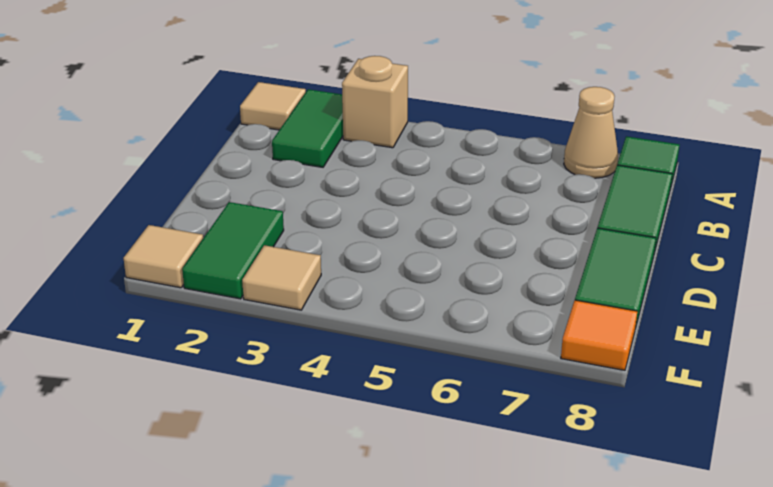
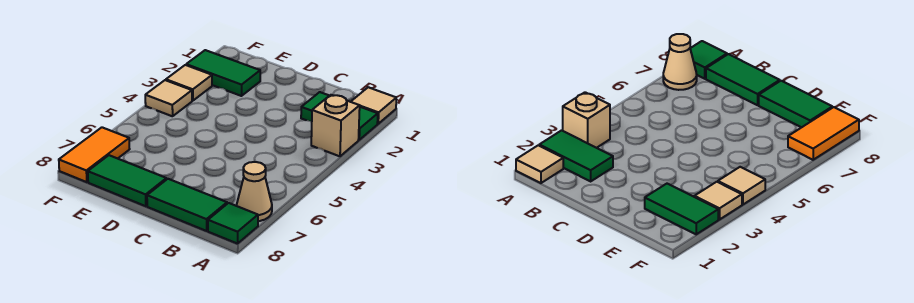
tan 1x1 tile [124,225,203,288] -> tan 1x1 tile moved to [145,80,192,116]
orange 1x1 tile [561,300,638,370] -> orange 1x2 tile [59,127,130,182]

